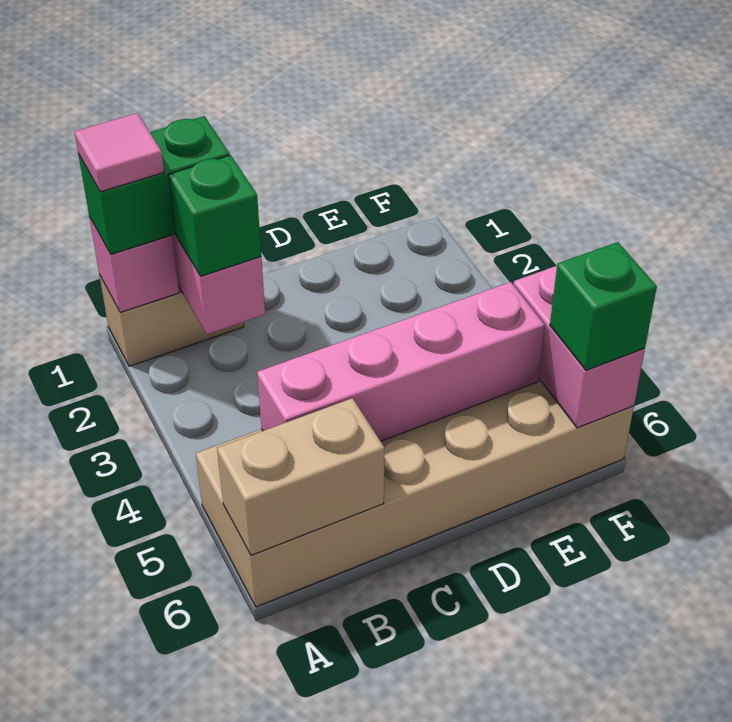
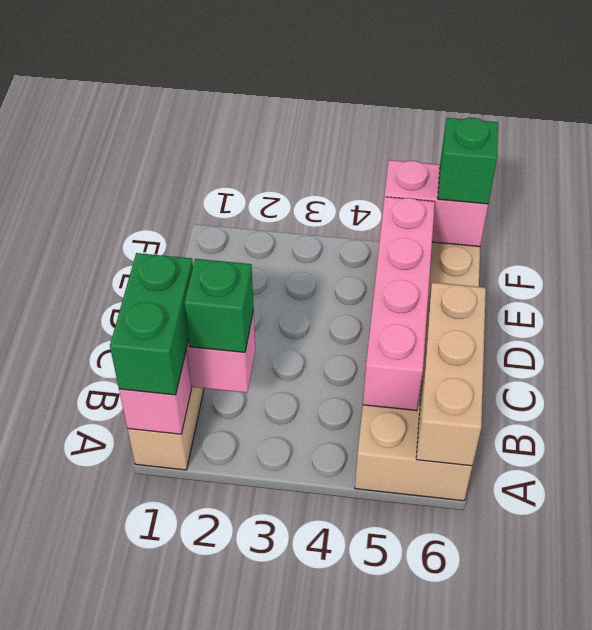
pink 1x1 tile [75,113,164,192] -> none
tan 1x2 brick [217,398,384,555] -> tan 1x3 brick [416,283,486,466]

